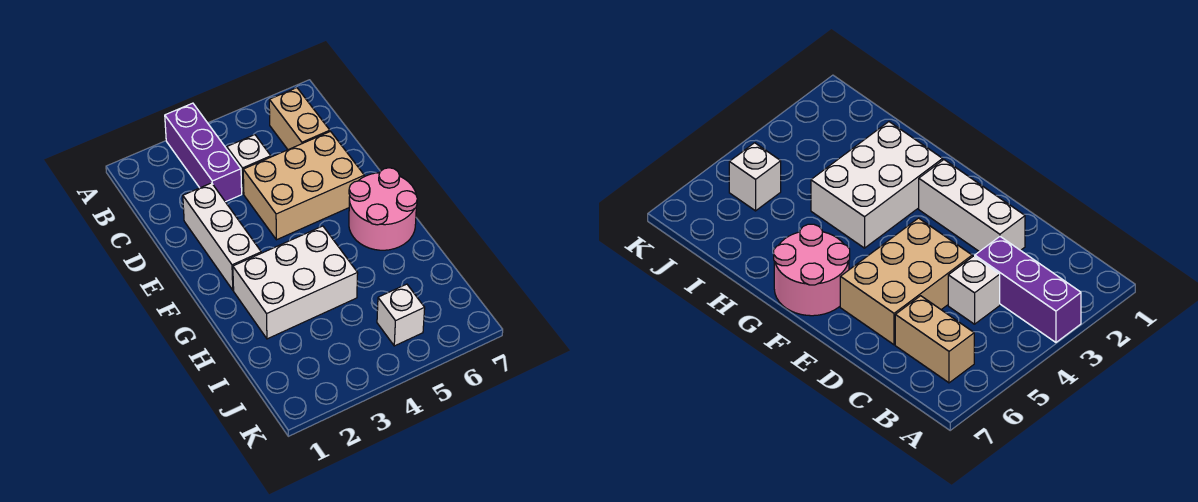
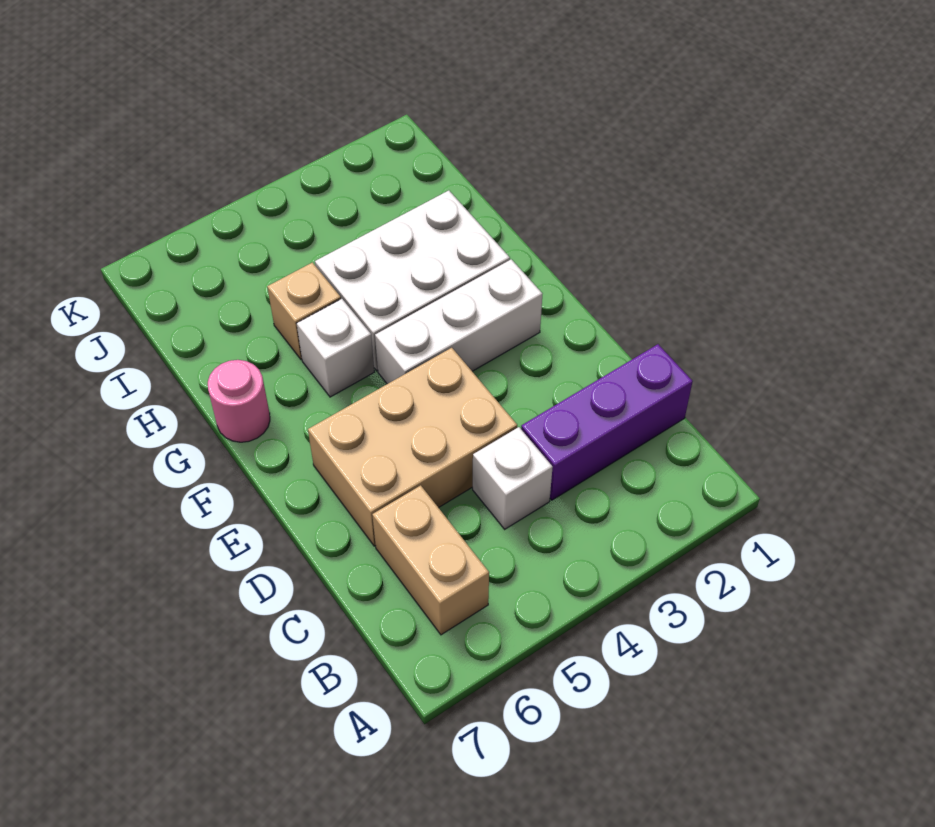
purple 1x3 brick [165,103,242,202] -> purple 1x3 brick turned to [521,344,693,500]
white 1x3 brick [183,183,261,290] -> white 1x3 brick turned to [375,259,542,384]
pink 2x2 round brick [349,168,417,250] -> pink 1x1 round brick [208,360,270,442]
none -> tan 1x1 brick [267,262,341,360]
white 1x1 brick [377,284,425,346] -> white 1x1 brick moved to [297,299,374,397]

